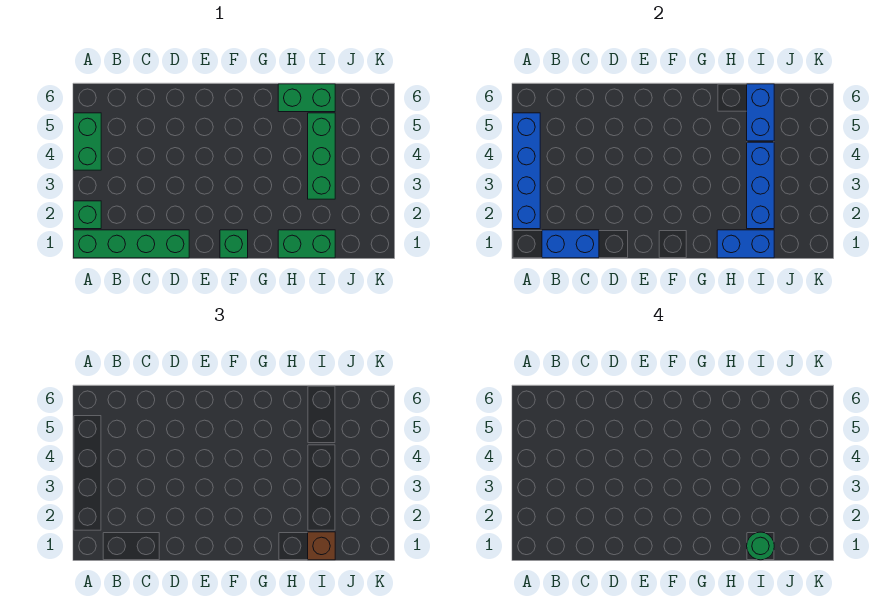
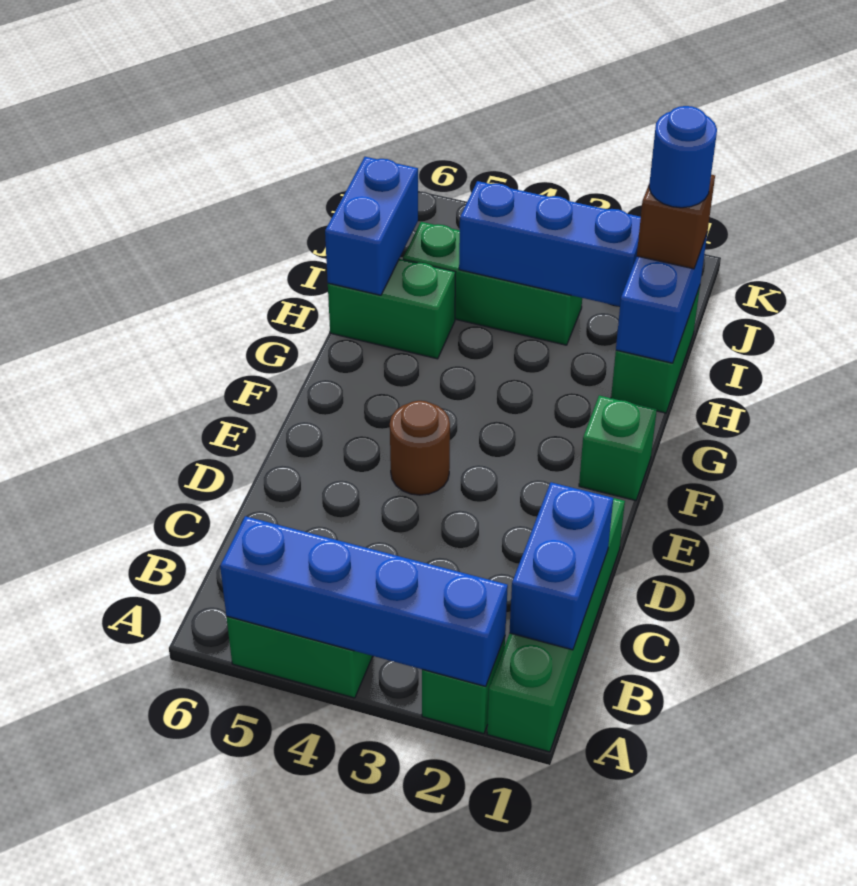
none -> brown 1x1 round brick [390,401,450,495]
green 1x2 brick [278,84,335,112] -> green 1x2 brick turned to [328,259,455,359]
green 1x1 round brick [747,532,774,560] -> blue 1x1 round brick [649,106,717,208]
blue 1x2 brick [747,84,774,141] -> blue 1x2 brick turned to [325,157,418,295]

